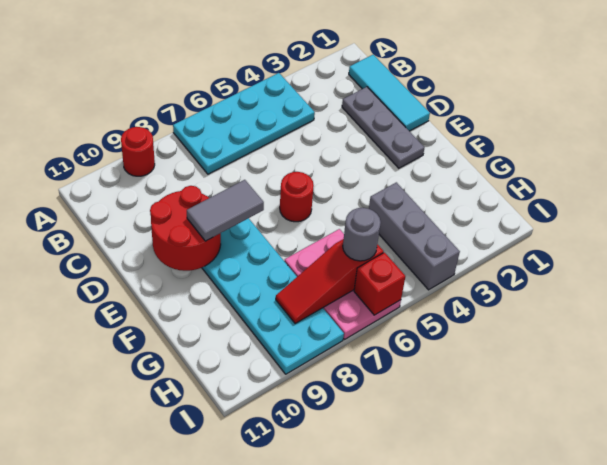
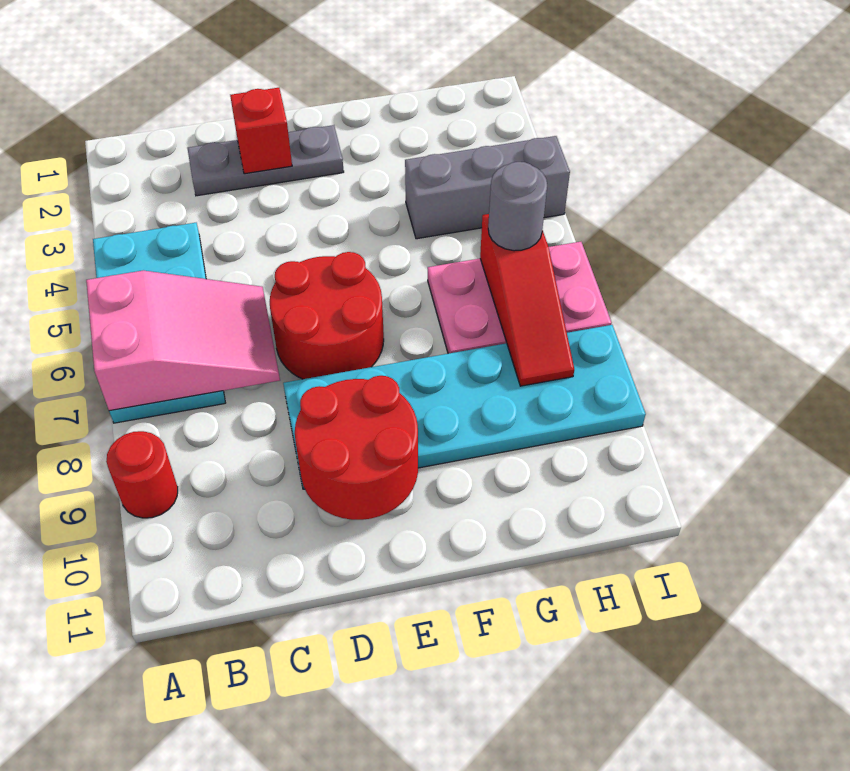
none -> pink 2x3 slope [86,271,280,411]
cyan 1x3 tile [349,55,430,131] -> none
red 1x1 round brick [280,172,314,222] -> red 2x2 round brick [270,252,384,379]
grey 1x2 tile [187,180,264,241] -> none
red 1x1 brick [354,252,405,315] -> red 1x1 brick moved to [230,88,292,174]

